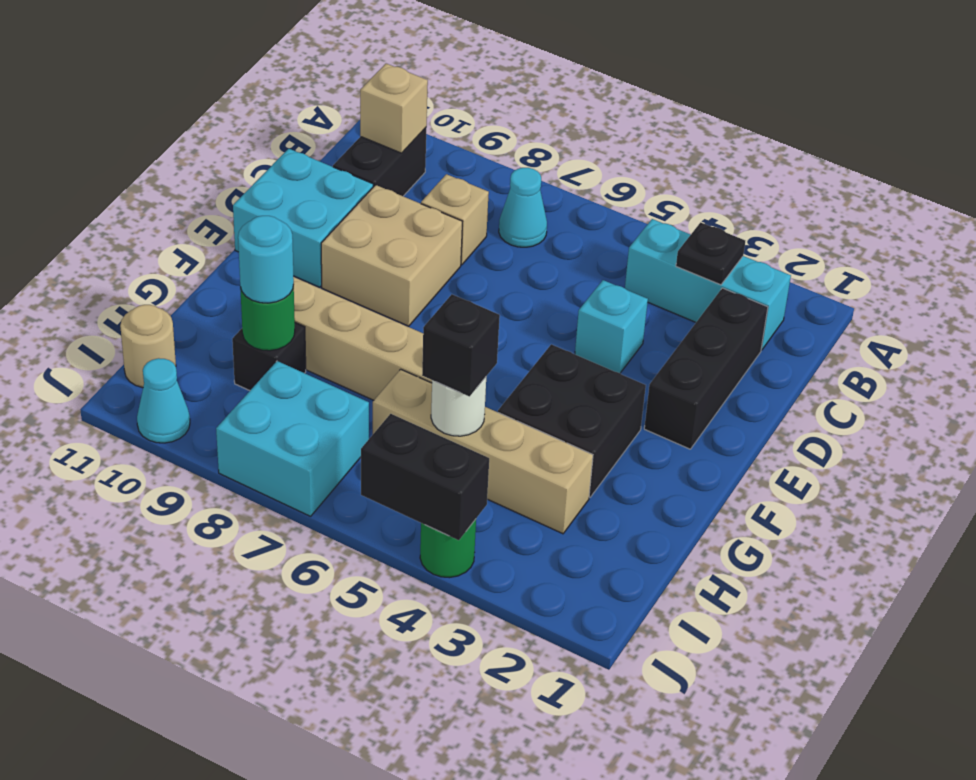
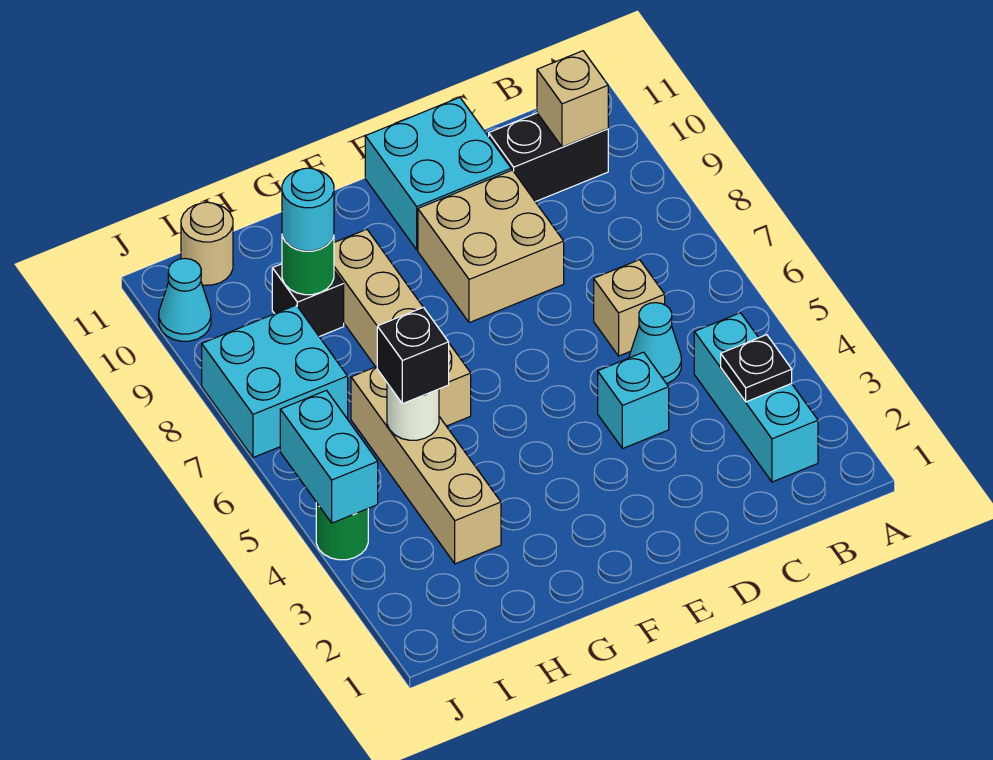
cyan 1x1 cone [499,168,547,247] -> cyan 1x1 cone moved to [629,303,681,384]
black 1x3 brick [644,288,768,449] -> none
tan 1x1 brick [421,174,489,265] -> tan 1x1 brick moved to [594,260,665,356]
black 2x2 brick [498,344,646,497] -> none
black 1x2 brick [361,414,489,540] -> cyan 1x2 brick [280,390,378,523]

